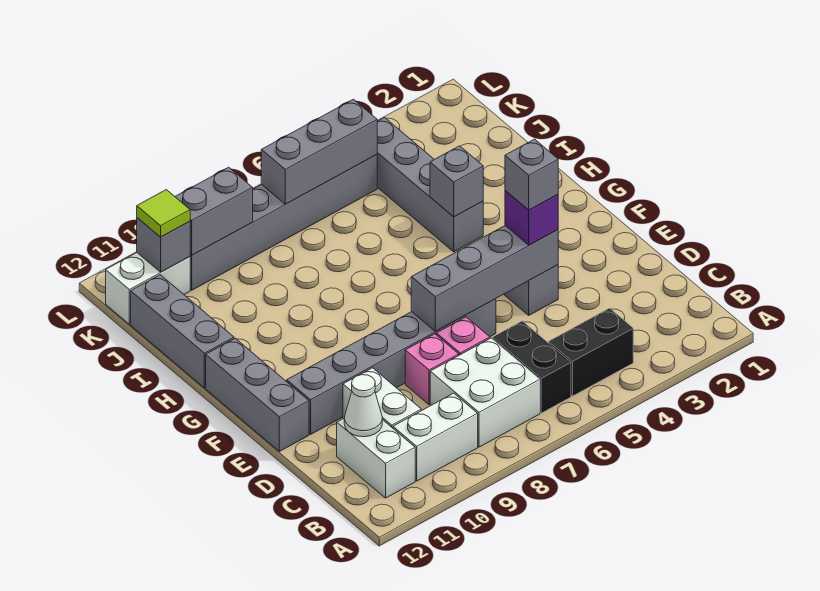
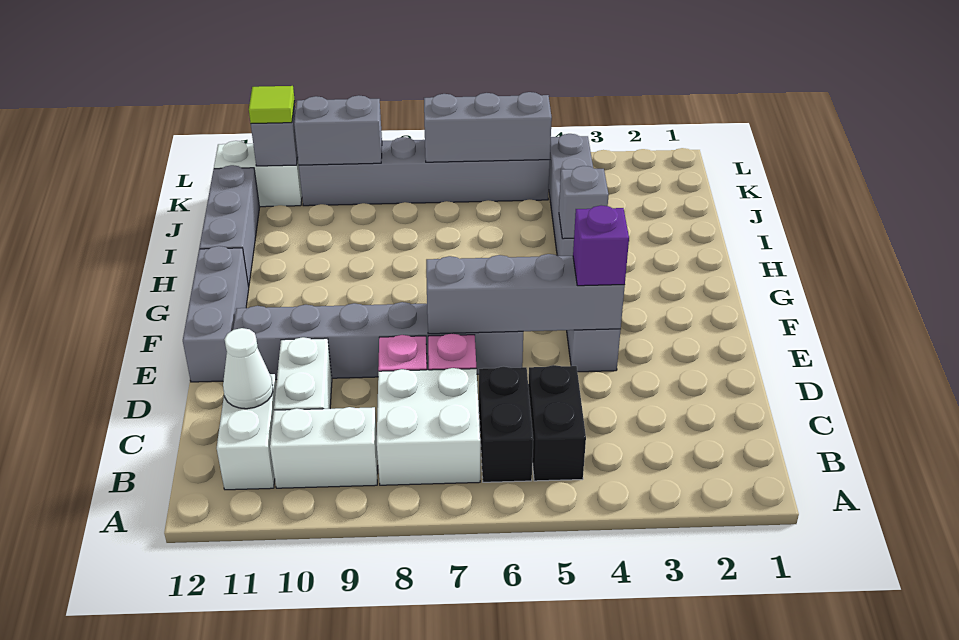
black 1x2 brick [549,308,633,396] -> black 1x2 brick turned to [528,365,586,481]
grey 1x1 brick [505,139,558,210] -> none

